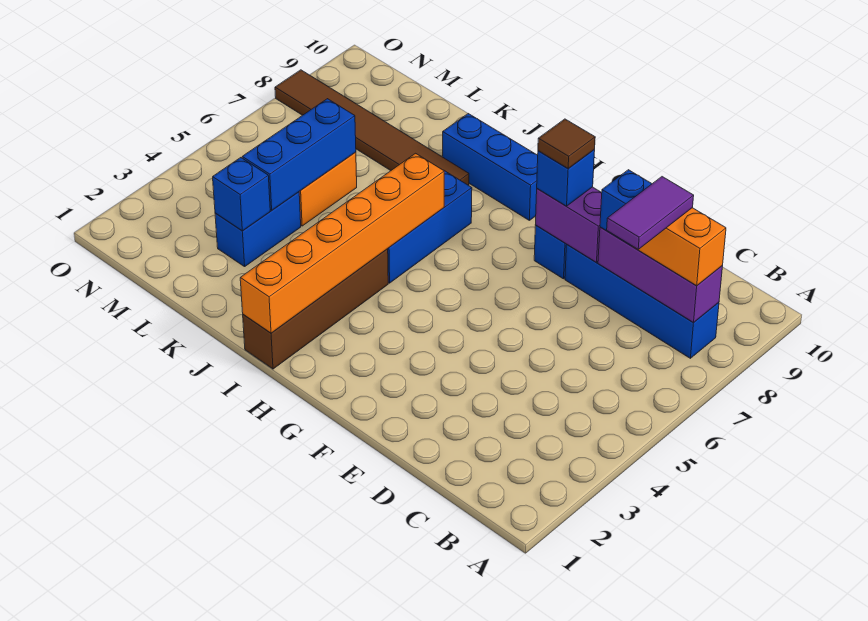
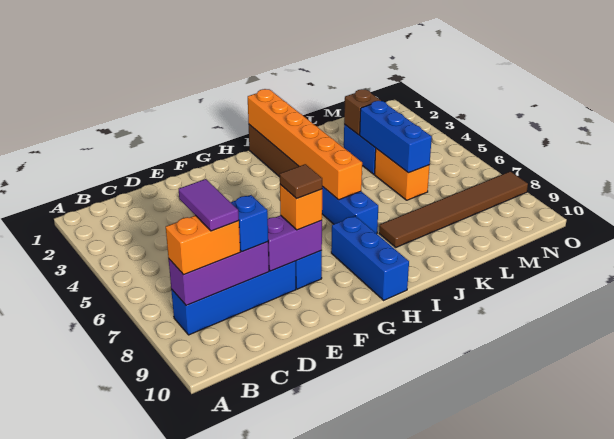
blue 1x1 brick [537,150,595,206] -> orange 1x1 brick [280,184,322,230]
blue 1x3 brick [443,114,538,220] -> blue 1x3 brick turned to [331,216,409,300]
blue 1x1 brick [213,158,270,231] -> brown 1x1 brick [344,89,381,135]

